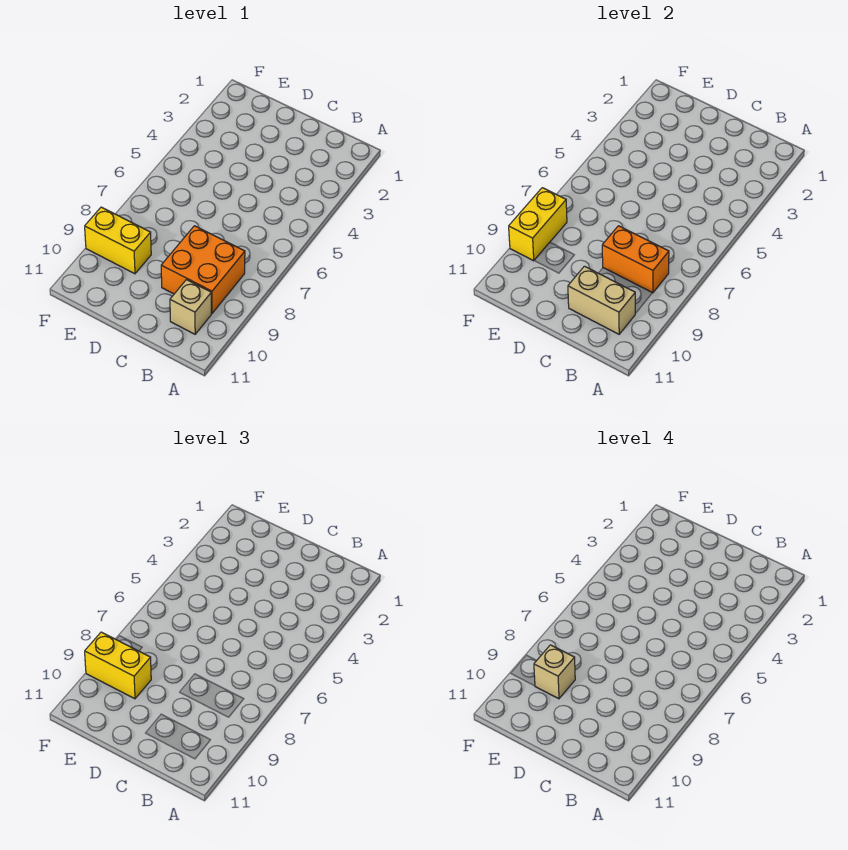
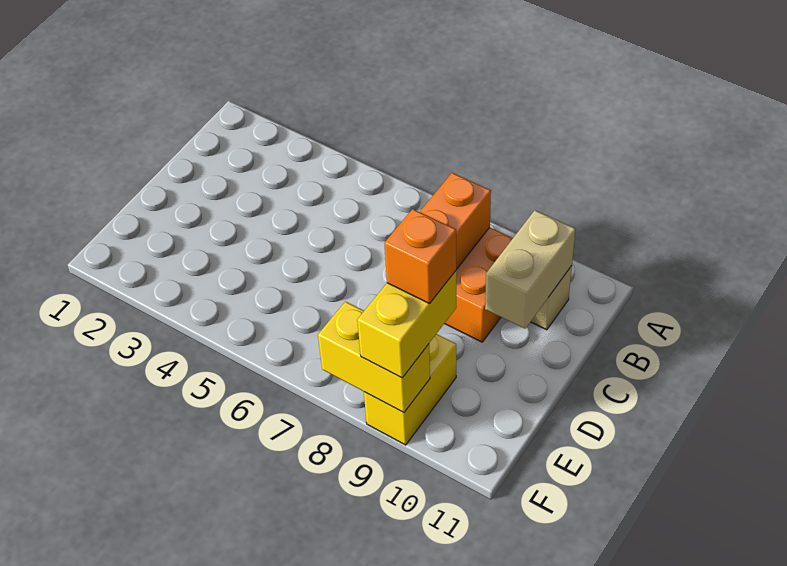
tan 1x1 brick [534,645,575,699] -> orange 1x1 brick [384,209,456,304]

